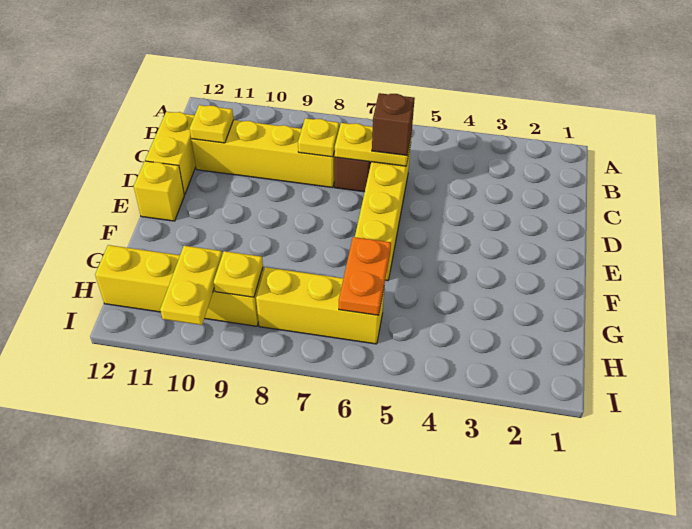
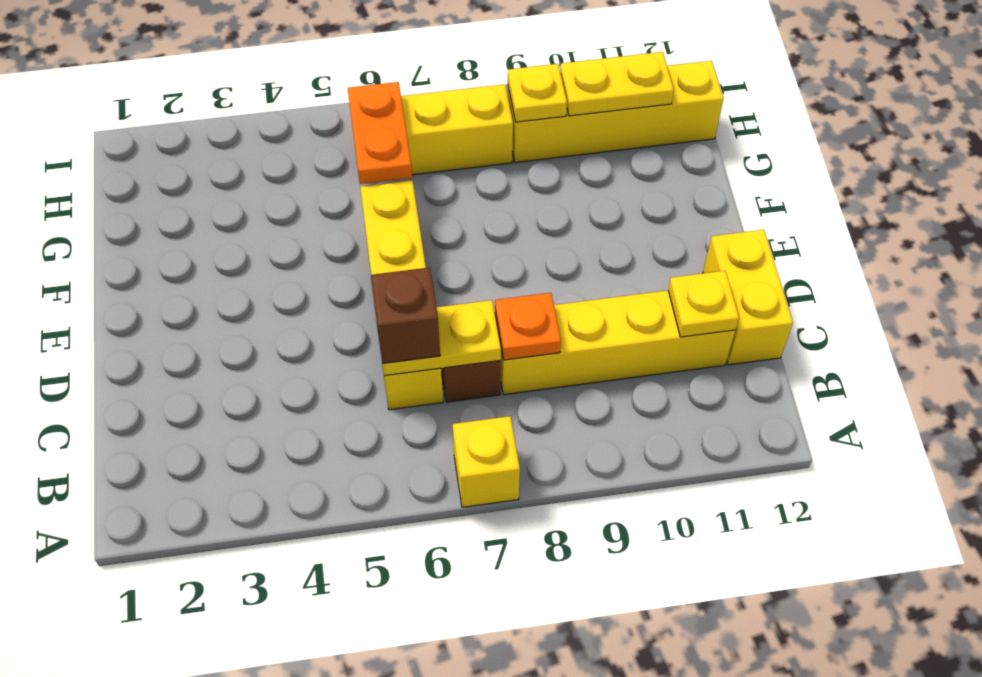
yellow 1x1 plate [298,118,339,157] -> orange 1x1 plate [495,293,561,360]
yellow 1x1 brick [134,161,184,221] -> yellow 1x1 brick moved to [453,416,520,507]
yellow 1x2 plate [160,246,222,325] -> yellow 1x2 plate turned to [560,52,674,116]

